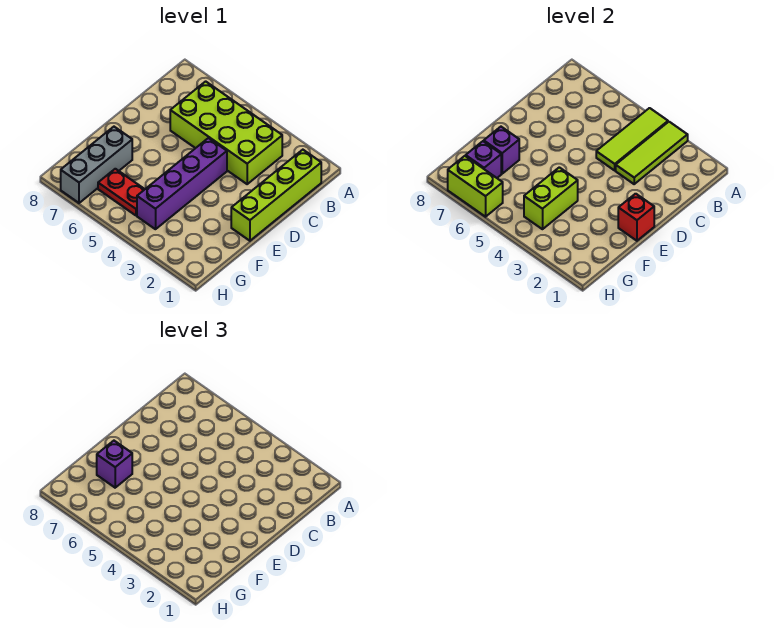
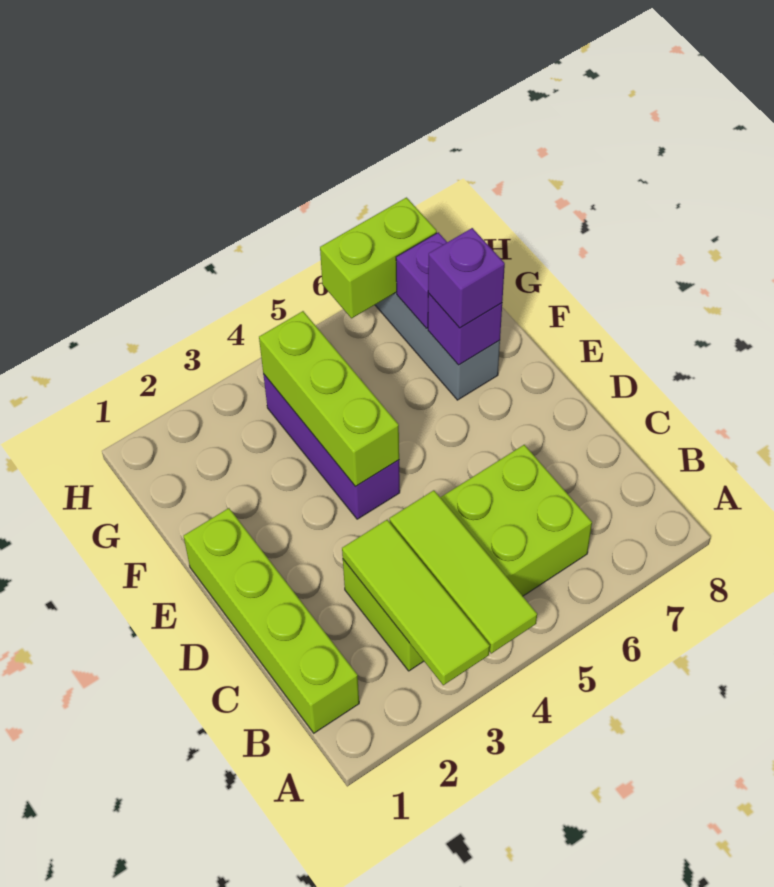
purple 1x4 brick [137,138,227,229] -> purple 1x3 brick [263,374,400,519]
red 1x1 brick [618,194,654,241] -> none
lime 1x2 brick [524,167,578,229] -> lime 1x3 brick [259,311,399,487]
red 1x2 plate [98,169,145,216] -> none

